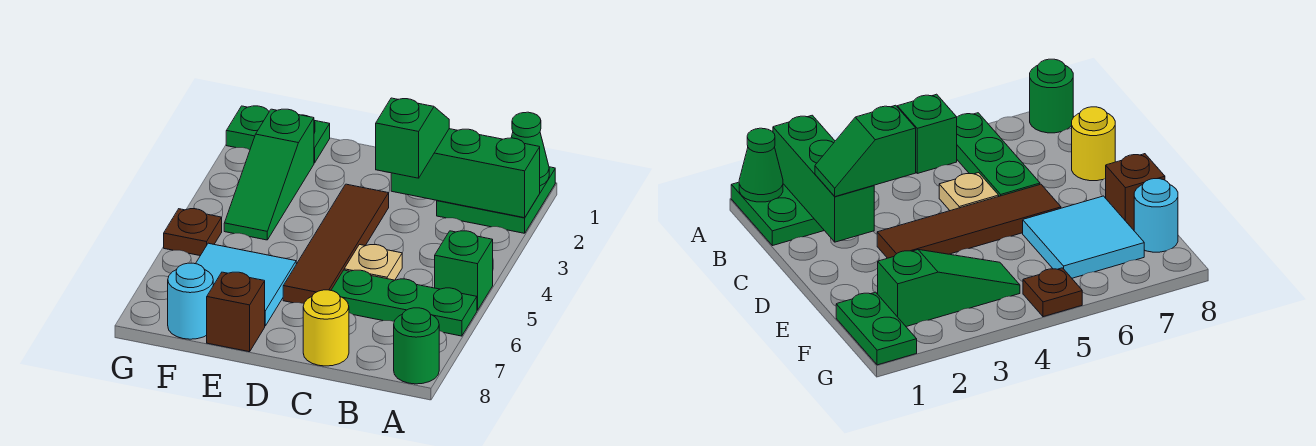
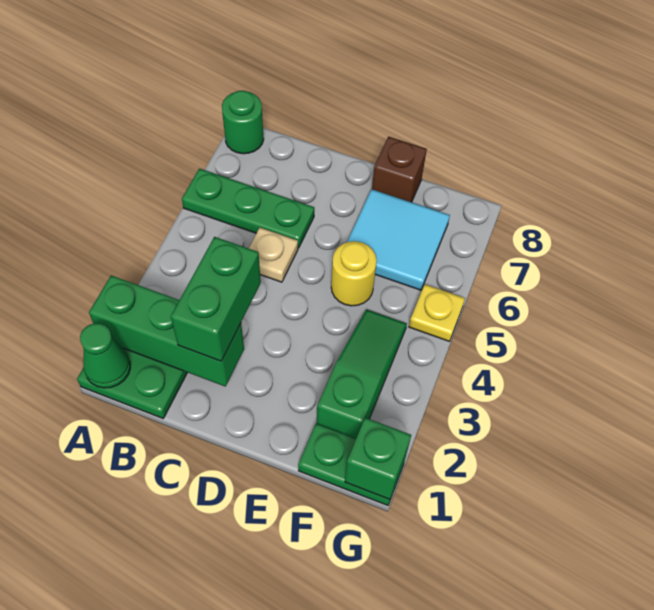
green 1x1 brick [435,231,493,310] -> green 1x1 brick moved to [345,418,411,499]
green 1x2 slope [376,98,449,178] -> green 1x2 brick [171,237,261,361]
yellow 1x1 round brick [303,290,349,366] -> yellow 1x1 round brick moved to [331,241,377,306]
brown 1x4 tile [283,184,389,304] -> none
cyan 1x1 round brick [168,263,213,339] -> none
brown 1x1 plate [164,209,222,256] -> yellow 1x1 plate [409,284,465,341]

